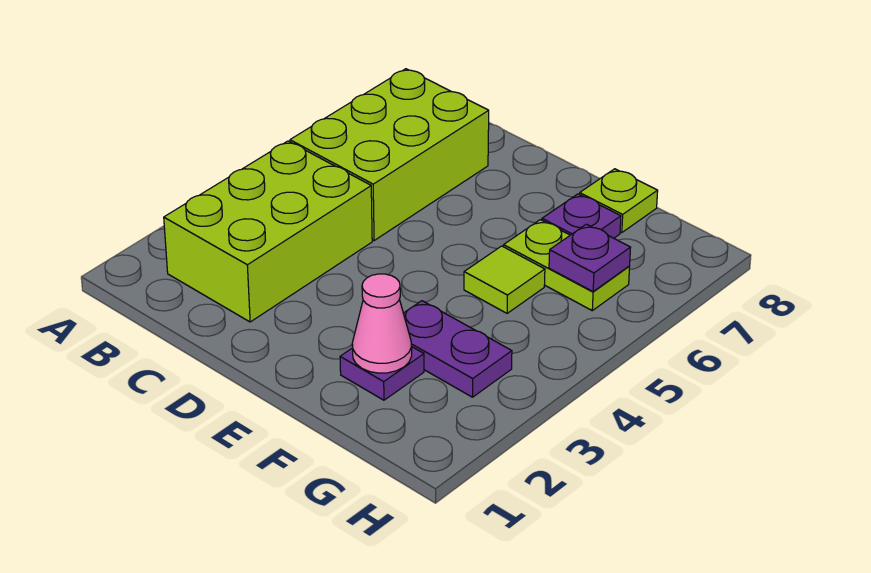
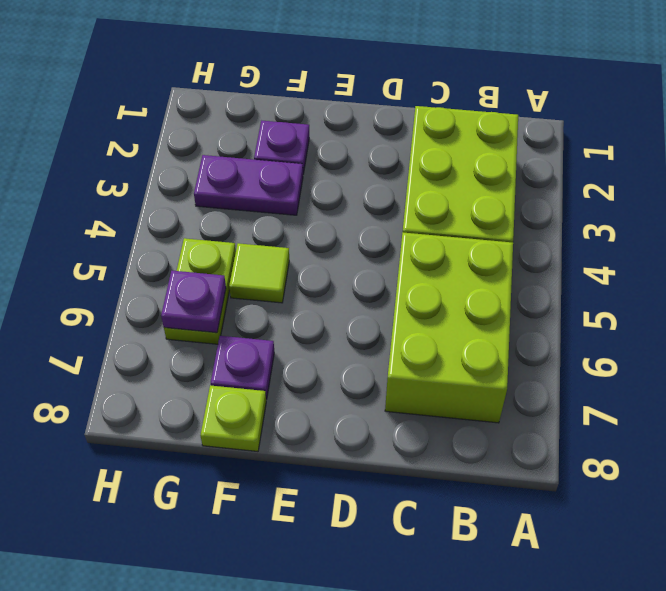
pink 1x1 cone [352,274,412,373] -> none
lime 1x2 plate [504,220,630,311] -> lime 1x2 plate turned to [164,238,236,344]

